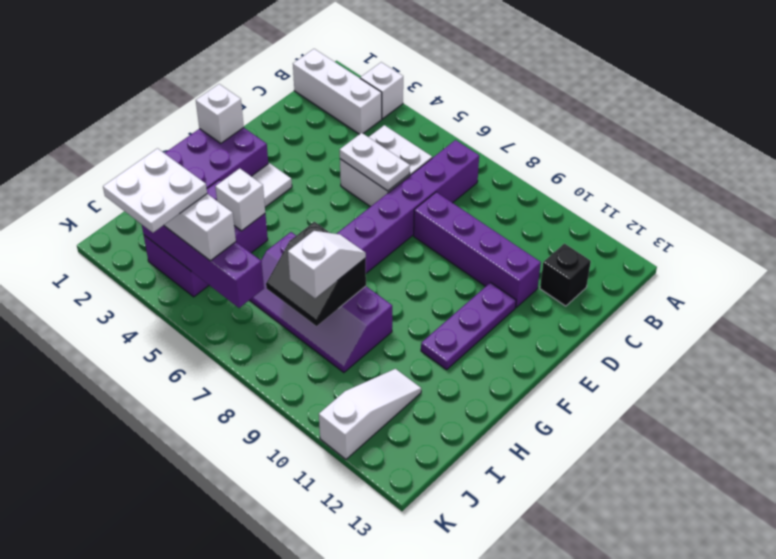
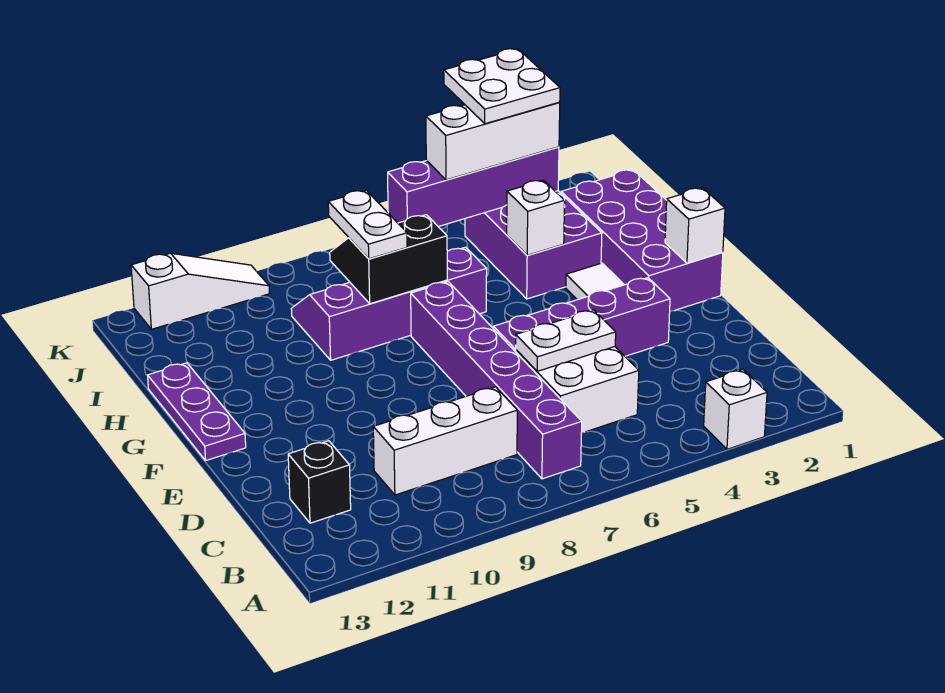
white 1x3 brick [293,49,382,134] -> white 1x3 brick moved to [373,387,517,495]
purple 1x4 brick [414,192,541,307] -> purple 1x4 brick moved to [493,278,670,356]
purple 1x3 plate [421,283,516,370] -> purple 1x3 plate moved to [148,363,246,460]
white 1x2 slope [288,231,366,298] -> white 1x2 plate [328,190,407,259]
white 1x3 slope [319,369,421,459] -> white 1x3 slope turned to [131,253,269,329]

